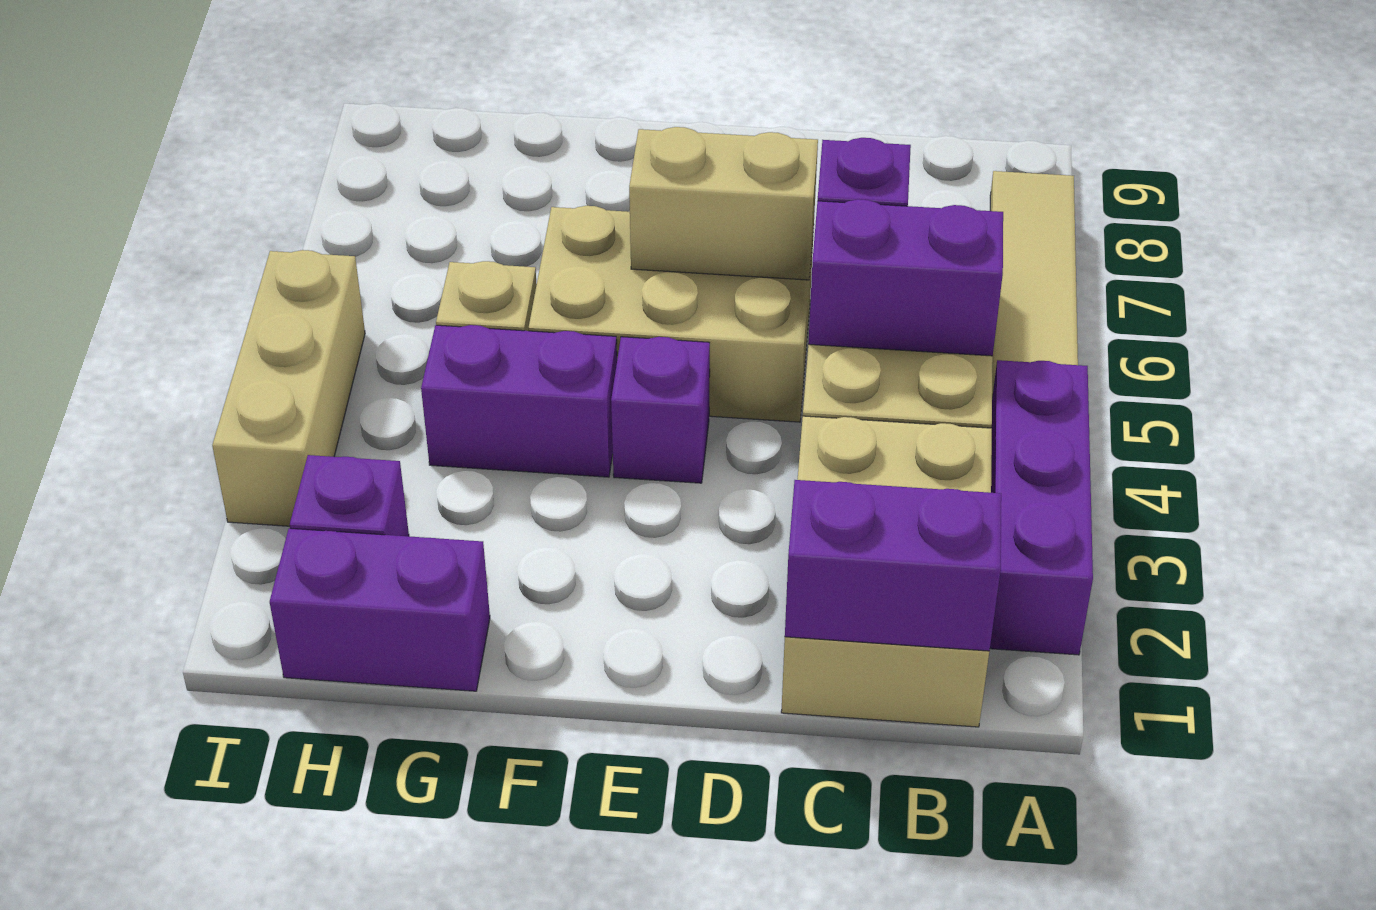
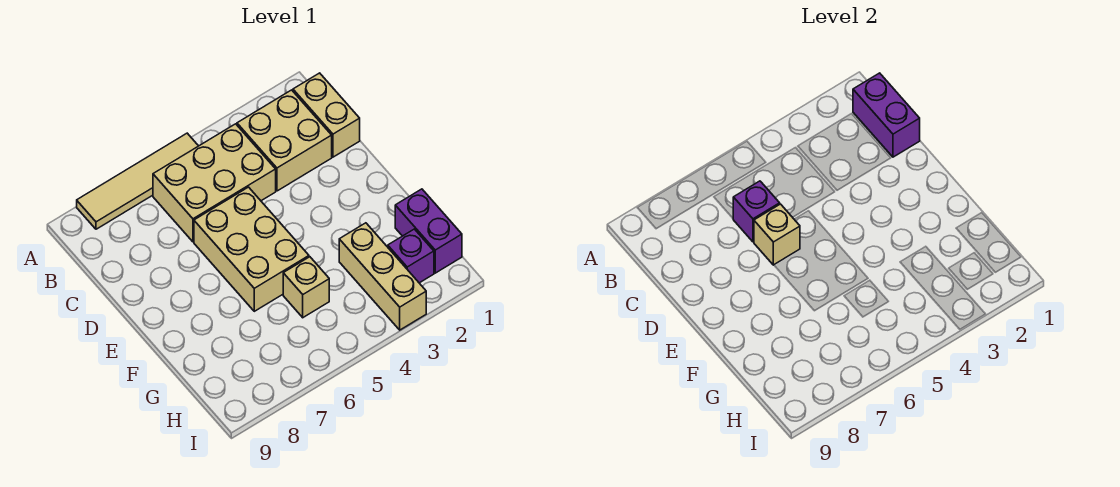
purple 1x3 brick [990,360,1093,655] -> none
purple 1x2 brick [808,199,1003,356] -> none
tan 1x2 brick [629,127,818,280] -> tan 1x1 brick [754,204,800,265]
purple 1x1 brick [611,337,710,483] -> none
purple 1x2 brick [421,325,617,477] -> none
tan 1x3 brick [212,250,365,526] -> tan 1x3 brick turned to [339,223,426,330]

